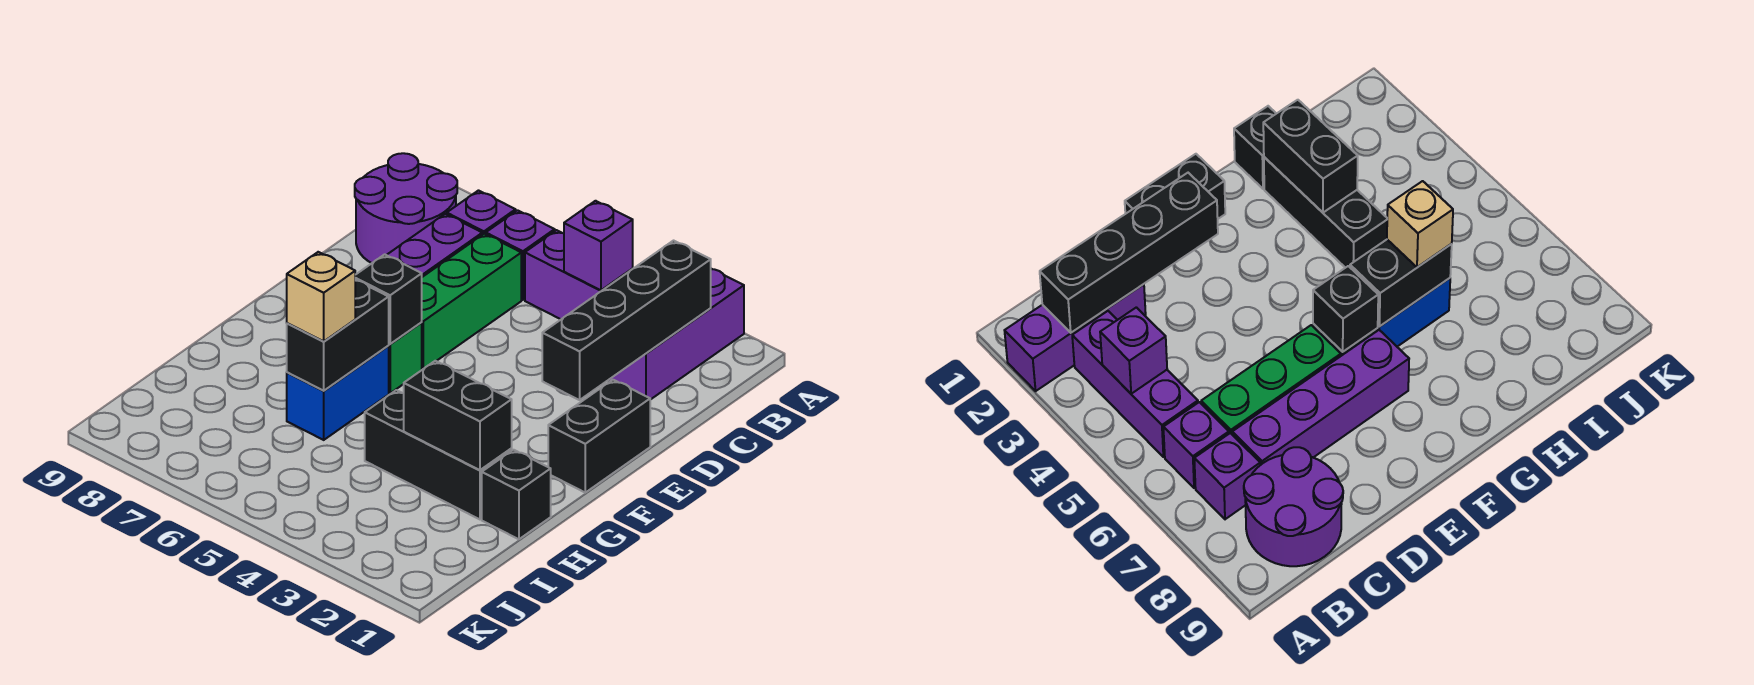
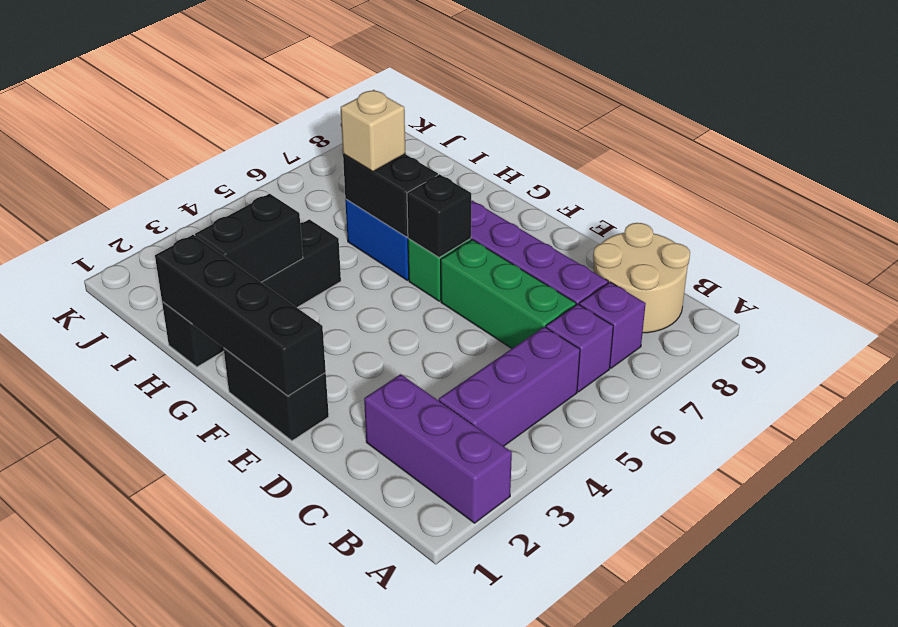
black 1x4 brick [542,241,711,400] -> black 1x4 brick moved to [155,235,326,396]
purple 1x1 brick [564,201,633,290] -> none
purple 2x2 round brick [355,153,457,263] -> tan 2x2 round brick [593,223,690,333]

